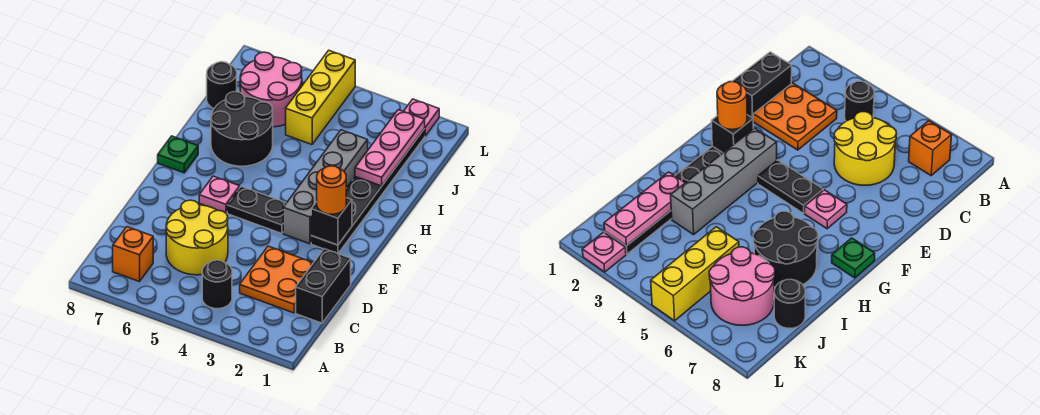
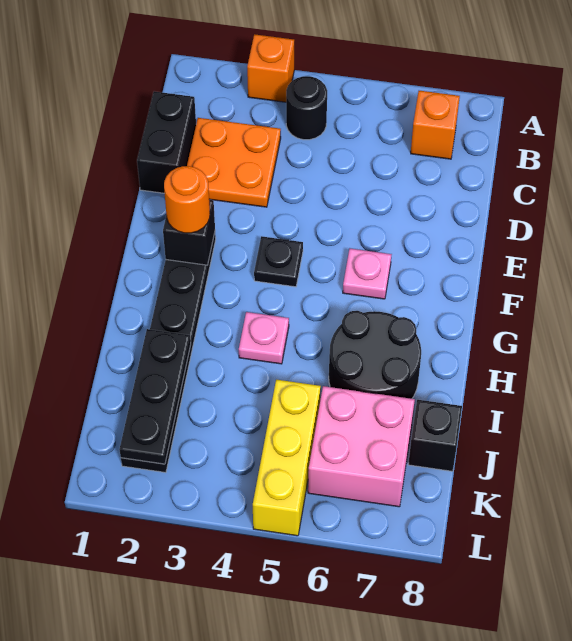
none -> orange 1x1 brick [247,34,294,102]
yellow 2x2 round brick [166,200,228,275] -> none
grey 1x4 brick [283,130,368,244] -> none
black 1x2 plate [227,186,286,234] -> black 1x1 plate [254,236,303,287]
green 1x1 plate [158,136,198,173] -> none
pink 1x3 plate [355,110,425,186] -> black 1x3 plate [120,329,191,464]
pink 2x2 round brick [240,52,302,127] -> pink 2x2 brick [308,386,415,507]
black 1x1 round brick [207,62,237,109] -> black 1x1 brick [408,400,462,471]
pink 1x1 plate [404,99,439,136] -> pink 1x1 plate moved to [239,312,289,364]

